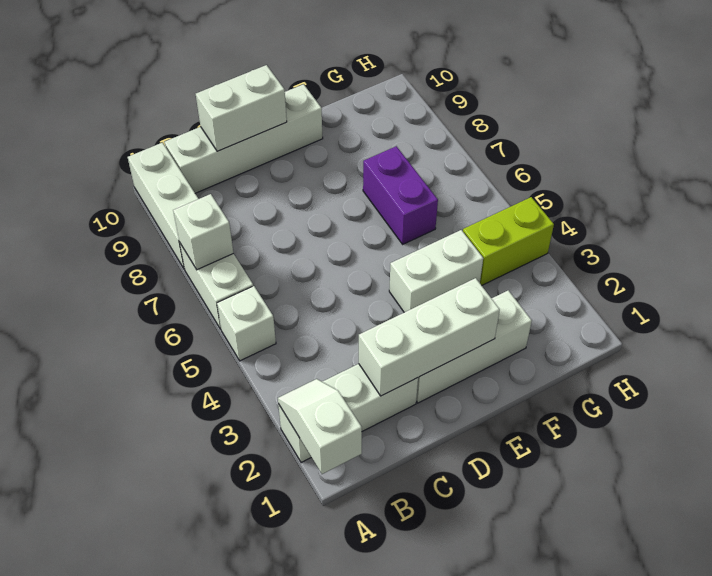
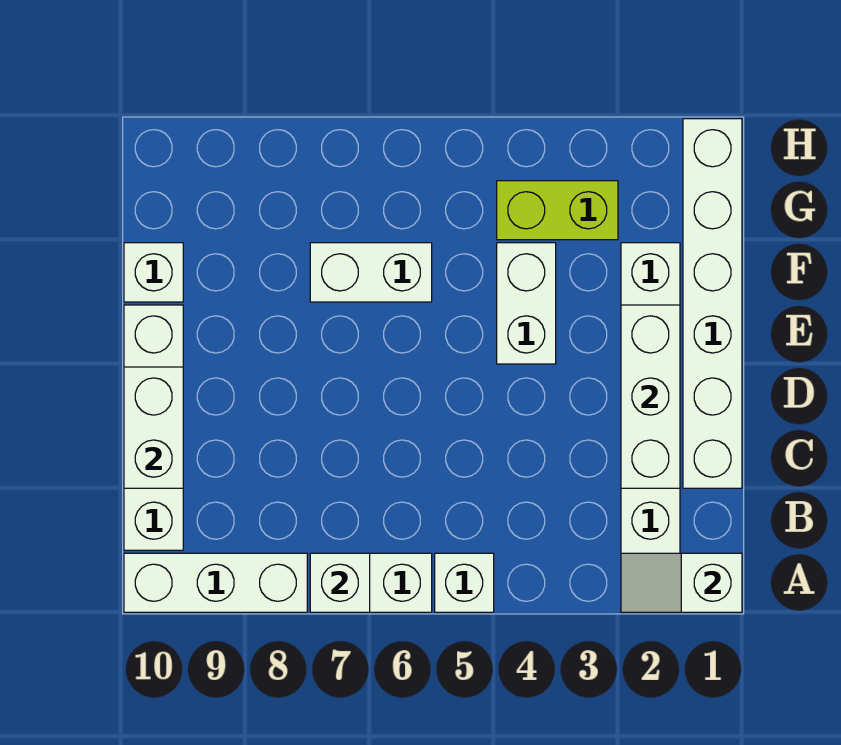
none -> white 1x6 brick [683,119,742,488]
purple 1x2 brick [363,146,438,244] -> white 1x2 brick [310,243,432,302]
none -> white 1x1 brick [124,243,183,302]
lime 1x2 brick [463,197,554,285] -> lime 1x2 brick turned to [497,181,618,240]

